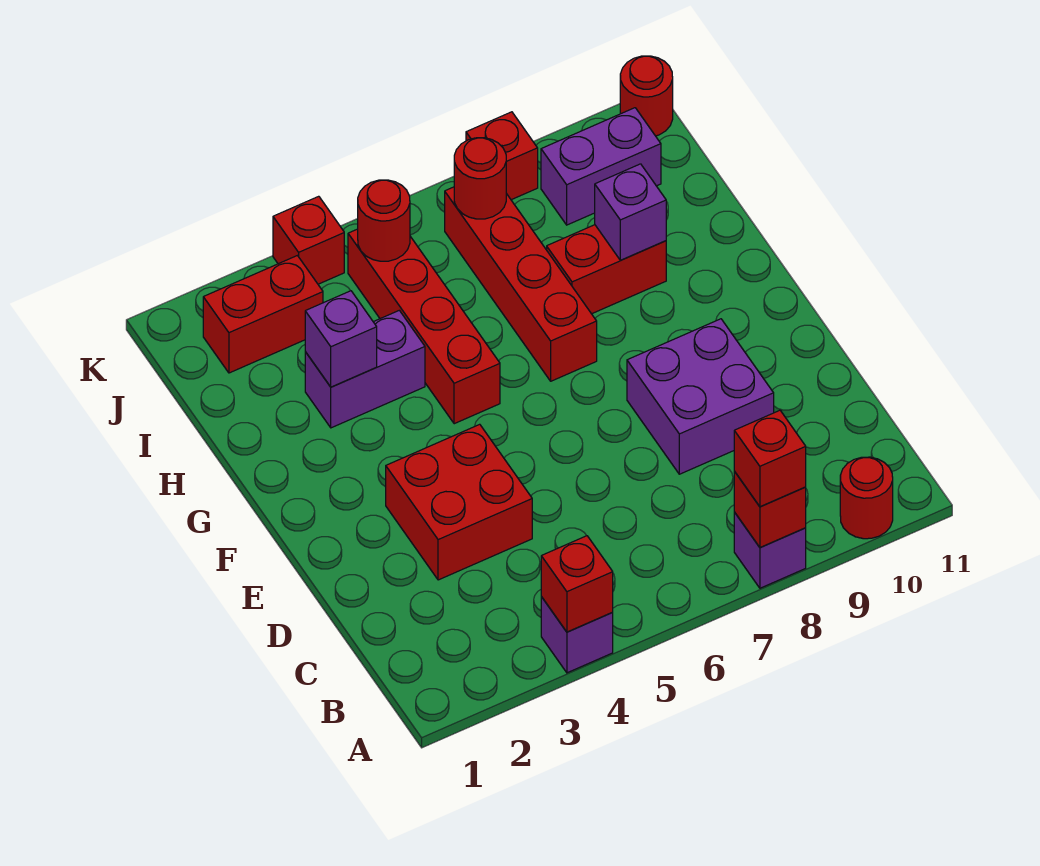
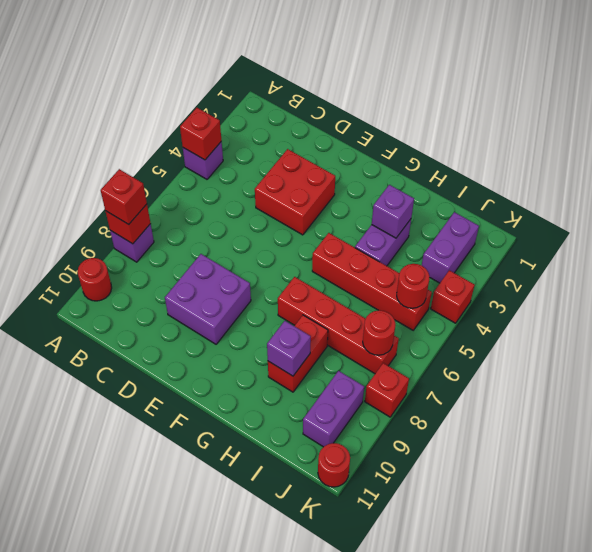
red 1x2 brick [203,256,323,373] -> purple 1x2 brick [422,212,479,283]

